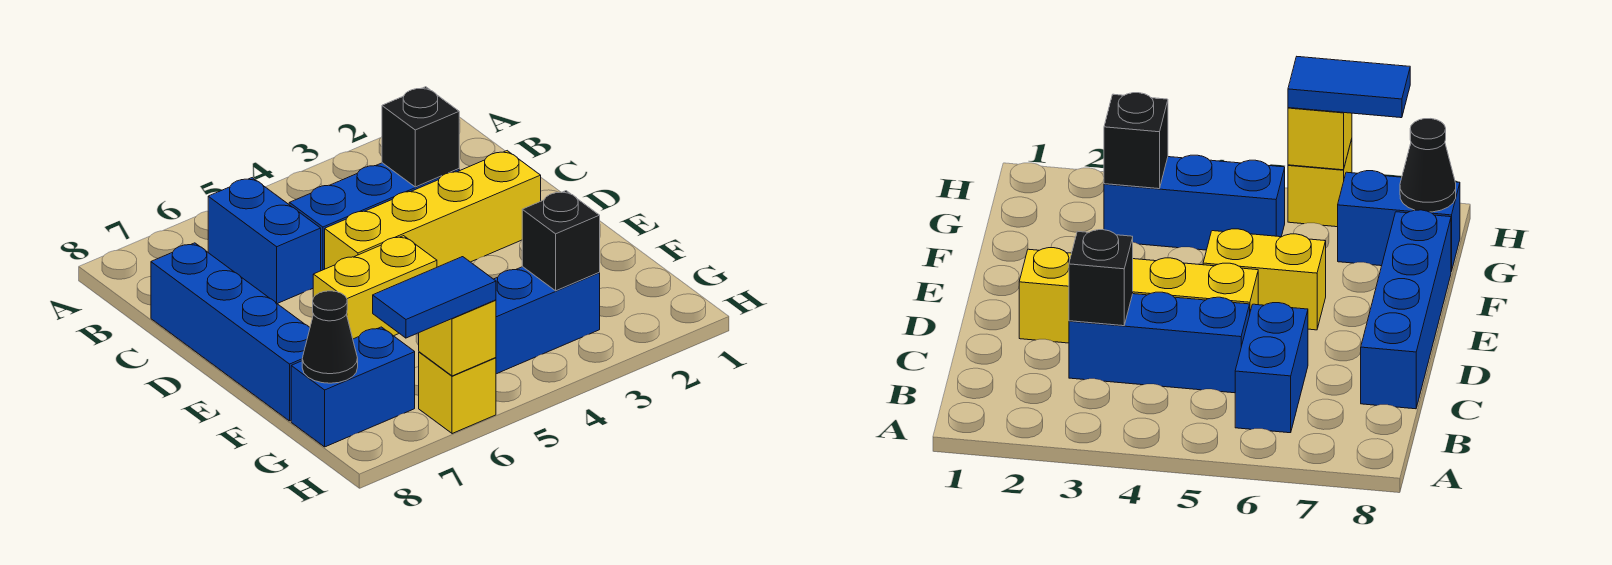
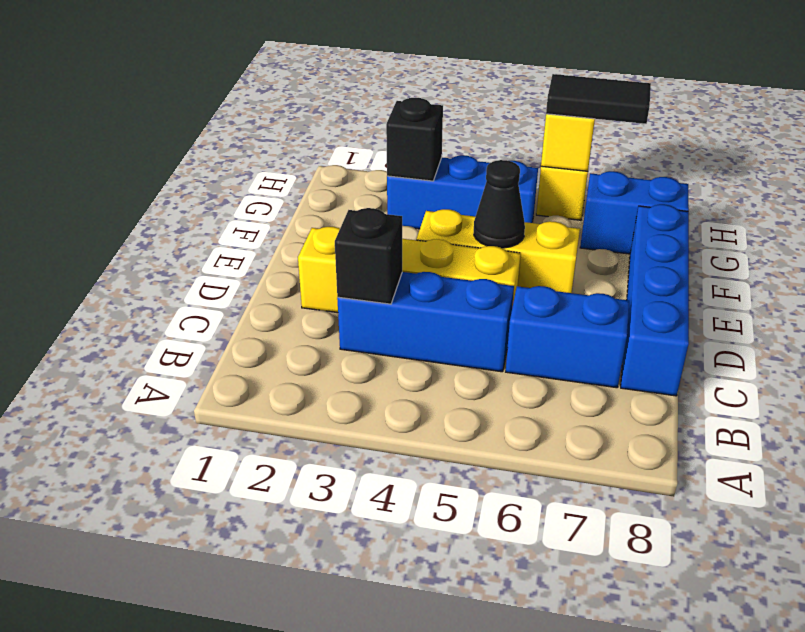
blue 1x2 brick [208,178,321,304] -> blue 1x2 brick turned to [506,286,629,388]
yellow 1x2 brick [313,236,437,339] -> yellow 1x3 brick [416,209,580,293]
black 1x1 cone [302,291,358,383] -> black 1x1 cone moved to [474,160,525,248]
blue 1x2 tile [373,257,496,338] -> black 1x2 tile [546,74,651,124]

